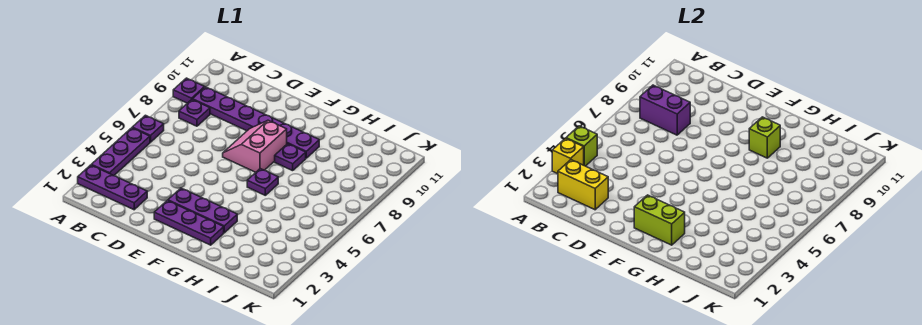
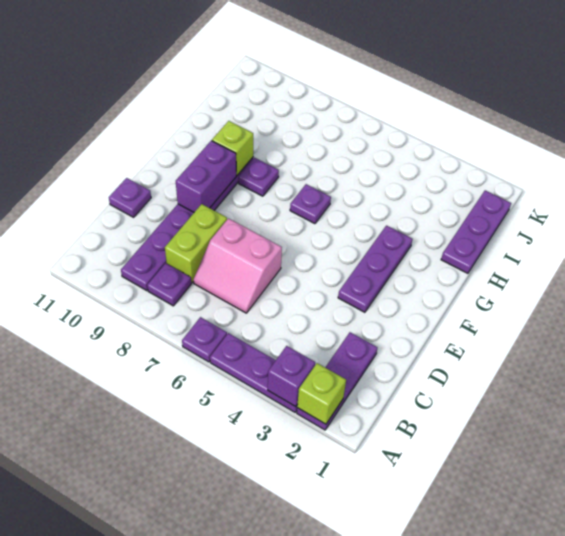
yellow 1x1 brick [552,138,584,174] -> purple 1x1 brick [268,346,315,407]
lime 1x1 brick [566,126,597,166] -> lime 1x1 brick moved to [297,363,346,424]
purple 1x1 plate [173,78,205,103] -> purple 1x1 plate moved to [109,178,151,217]
yellow 1x2 brick [558,160,608,210] -> none
purple 1x2 brick [640,85,690,135] -> purple 1x2 brick moved to [176,141,236,212]
purple 1x3 plate [154,201,224,245] -> purple 1x3 plate moved to [441,190,511,273]
pink 2x2 slope [223,120,287,172] -> pink 2x2 slope moved to [193,218,282,313]
lime 1x2 brick [634,195,685,245] -> lime 1x2 brick moved to [165,204,227,282]

